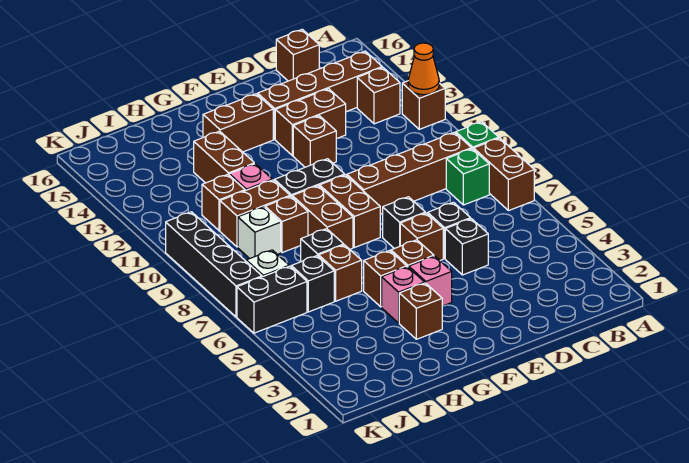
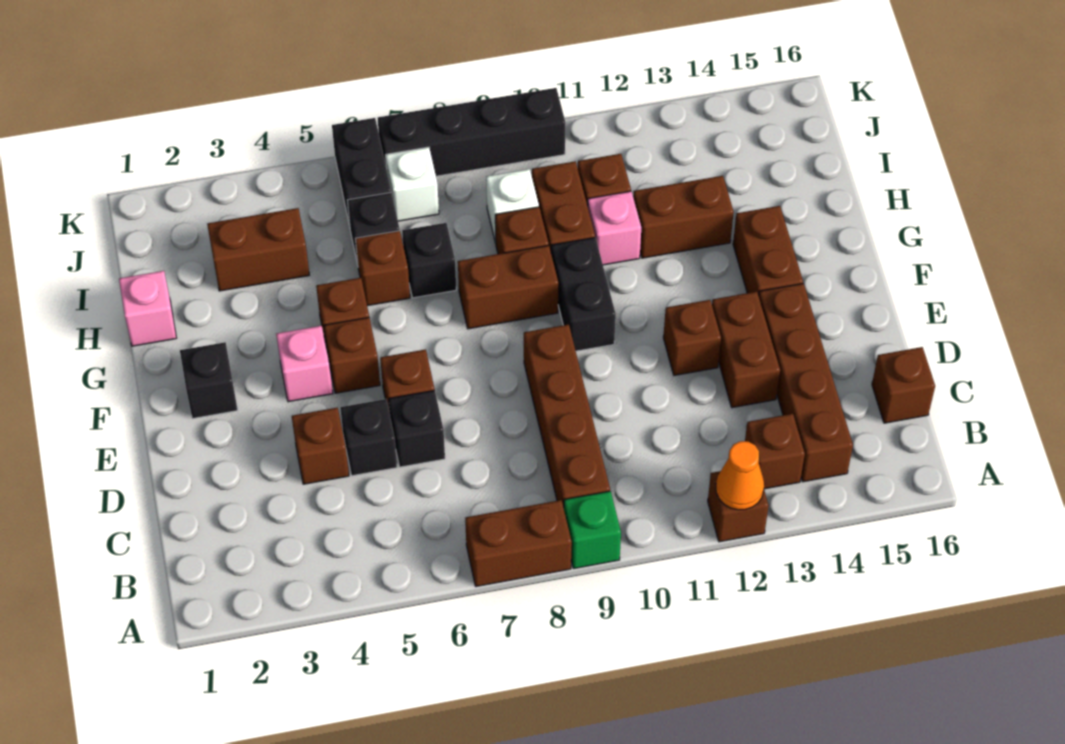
green 1x1 brick [446,149,489,205] -> none
black 1x1 brick [383,197,425,249] -> black 1x1 brick moved to [180,342,238,418]
brown 1x2 brick [320,175,380,248] -> brown 1x2 brick moved to [207,208,309,291]
brown 1x1 brick [399,283,442,339] -> brown 1x1 brick moved to [292,408,349,484]
pink 1x1 brick [382,267,424,323] -> pink 1x1 brick moved to [119,271,176,346]

